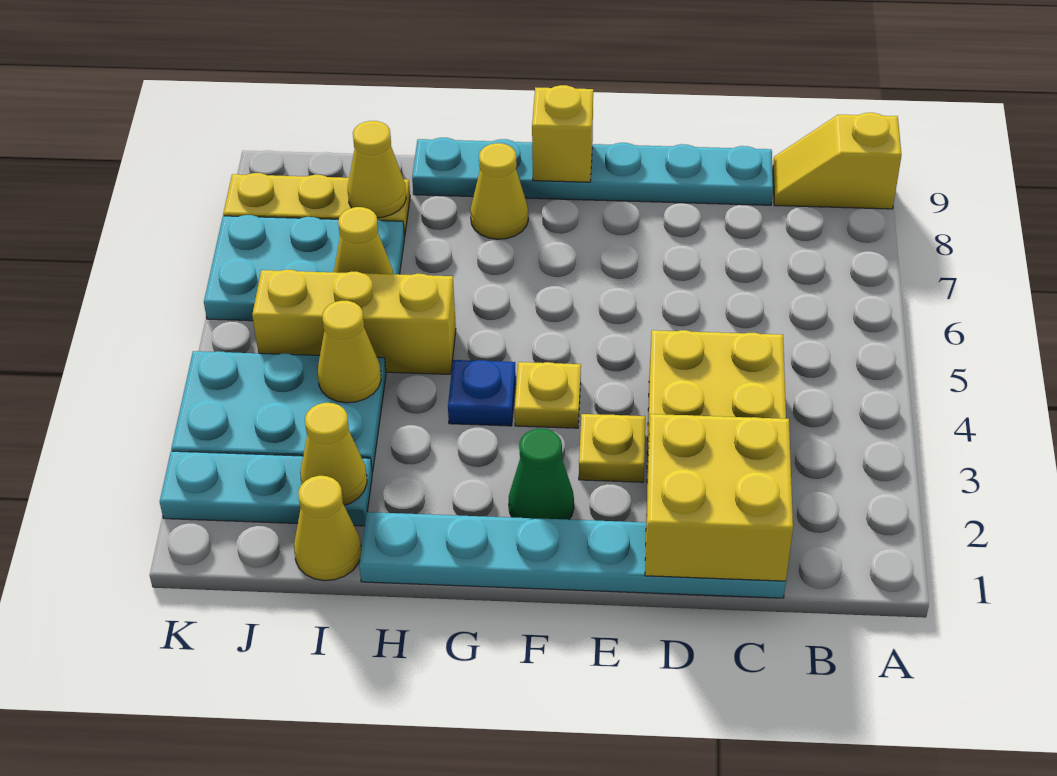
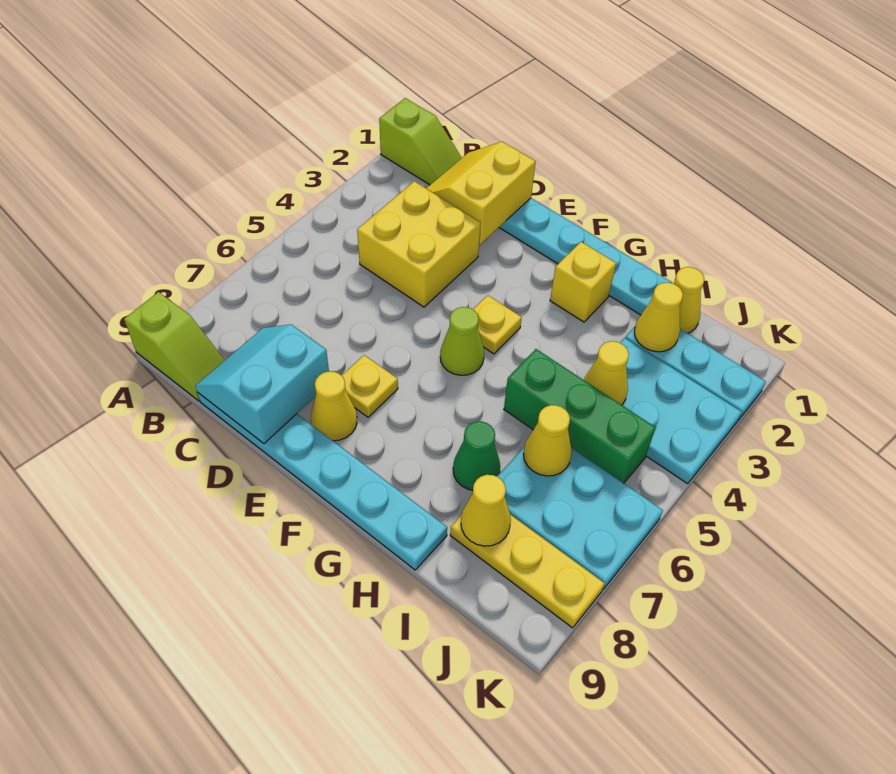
none -> lime 1x2 slope [379,98,462,185]
yellow 1x2 slope [773,113,901,209] -> lime 1x2 slope [124,292,225,401]
yellow 2x2 brick [645,414,793,581] -> yellow 2x2 slope [426,142,536,244]
none -> cyan 2x2 slope [195,324,329,444]
yellow 1x1 plate [579,414,645,482] -> yellow 1x1 plate moved to [342,355,398,417]
green 1x1 cone [509,429,574,520] -> green 1x1 cone moved to [453,421,500,490]
none -> lime 1x1 cone [440,307,484,375]
yellow 1x1 brick [532,85,593,182] -> yellow 1x1 brick moved to [550,242,616,322]
blue 1x1 plate [448,360,516,426] -> none
yellow 1x1 cone [470,143,528,239] -> yellow 1x1 cone moved to [311,372,357,441]
yellow 1x3 brick [252,270,456,374] -> green 1x3 brick [504,349,656,483]

